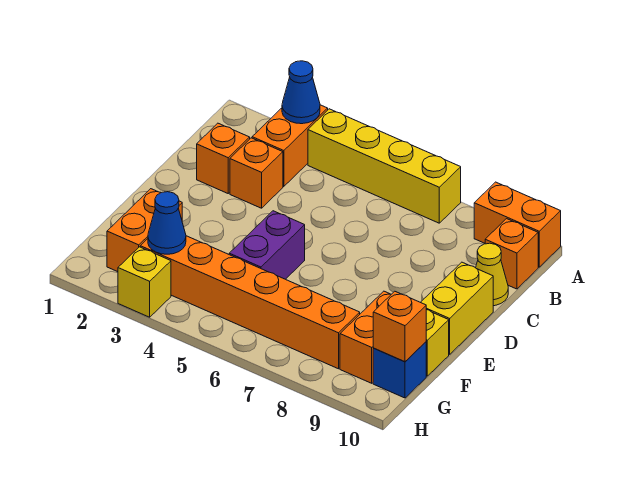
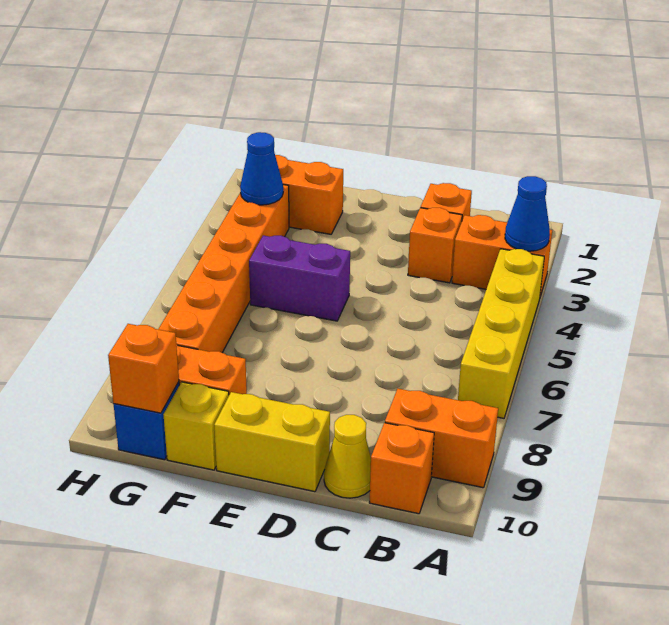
orange 1x2 brick [474,182,561,267] -> orange 1x2 brick turned to [385,389,498,488]
yellow 1x1 brick [118,247,171,317] -> none

